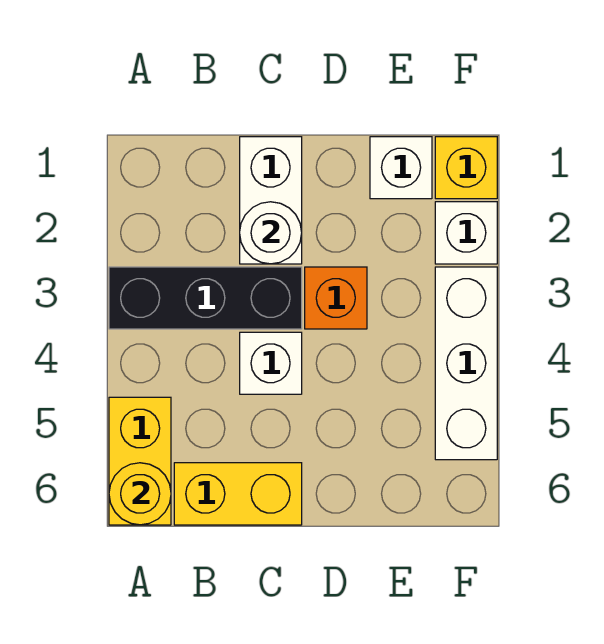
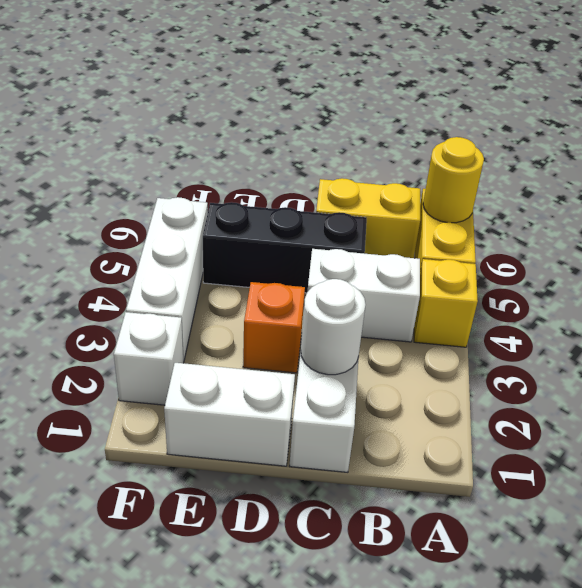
black 1x3 brick [109,267,302,329] -> black 1x3 brick moved to [203,202,367,293]
white 1x1 brick [240,332,302,394] -> white 1x2 brick [308,249,420,342]
white 1x1 brick [370,137,432,199] -> white 1x2 brick [164,363,295,466]
yellow 1x1 brick [435,137,497,199] -> yellow 1x1 brick moved to [414,259,478,347]

